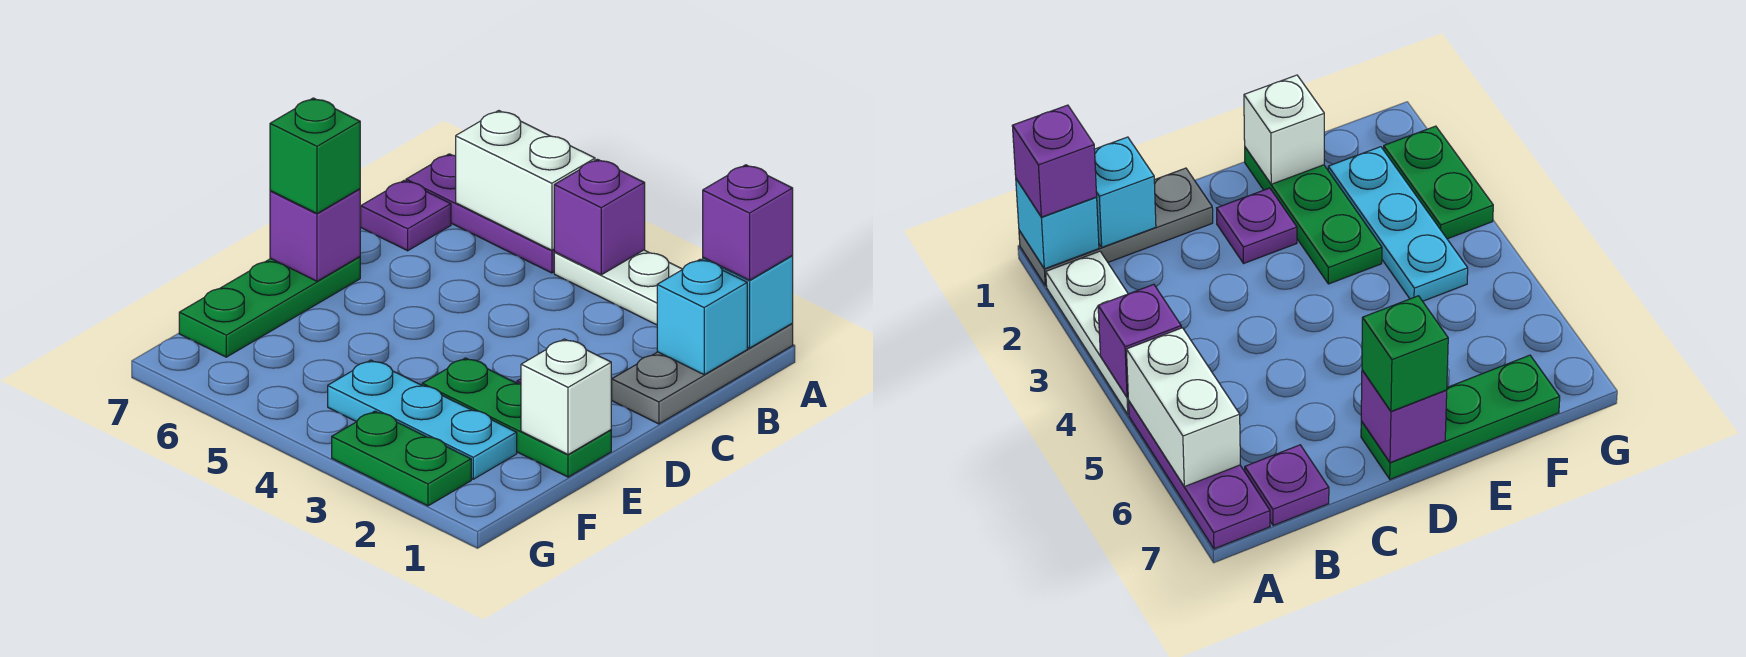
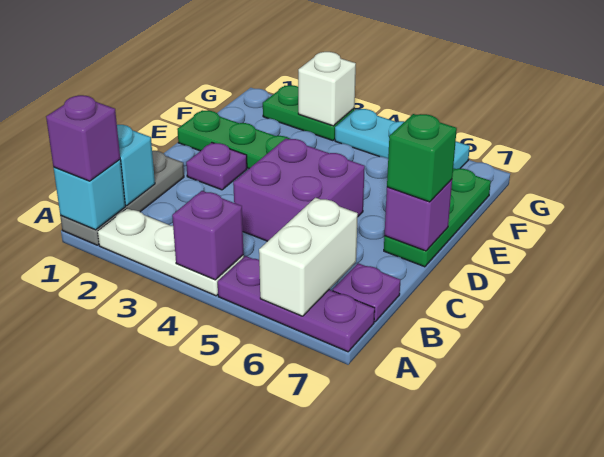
white 1x2 brick [456,111,595,250] -> white 1x2 brick turned to [259,198,358,316]
none -> purple 2x2 brick [233,138,365,241]
white 1x1 brick [521,339,611,454] -> white 1x1 brick moved to [298,52,356,126]
cyan 1x3 plate [328,360,517,479] -> cyan 1x3 plate moved to [335,109,470,169]

